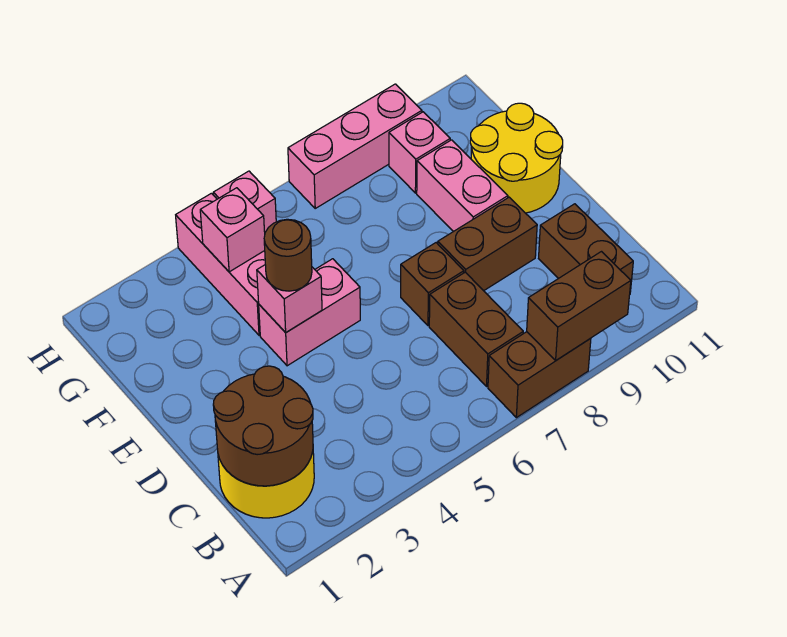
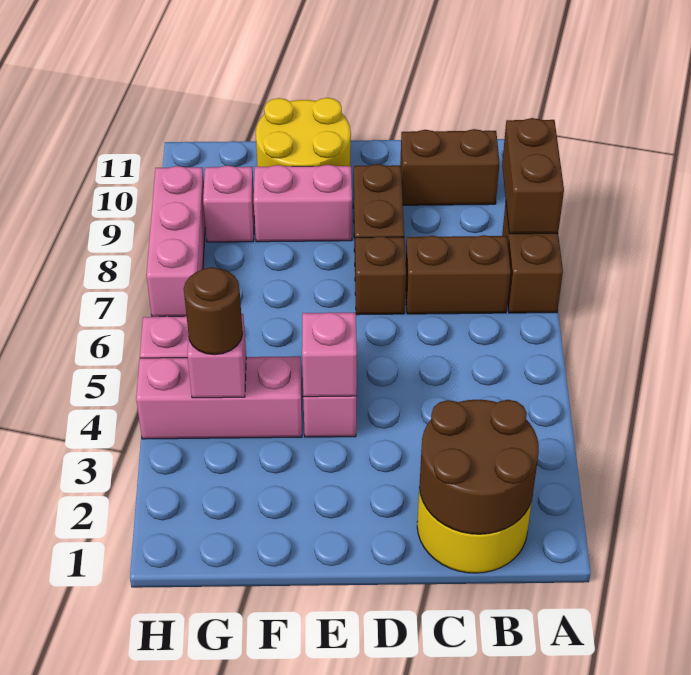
brown 1x1 round brick [264,219,312,291] -> brown 1x1 round brick moved to [184,267,243,355]

